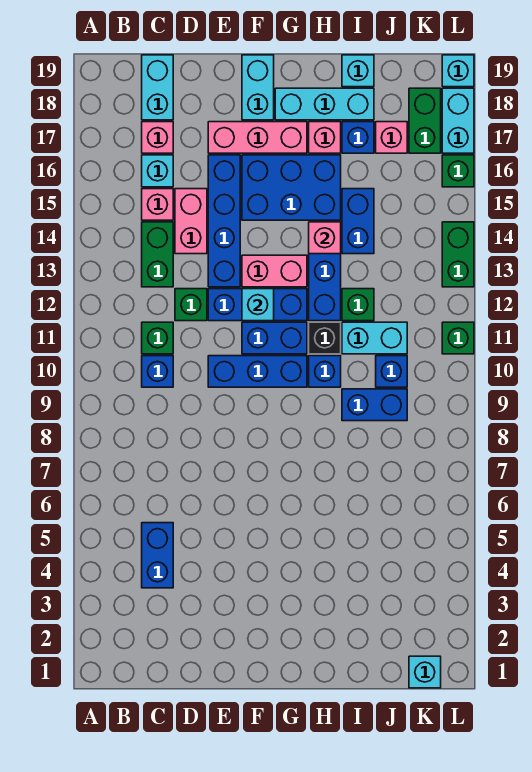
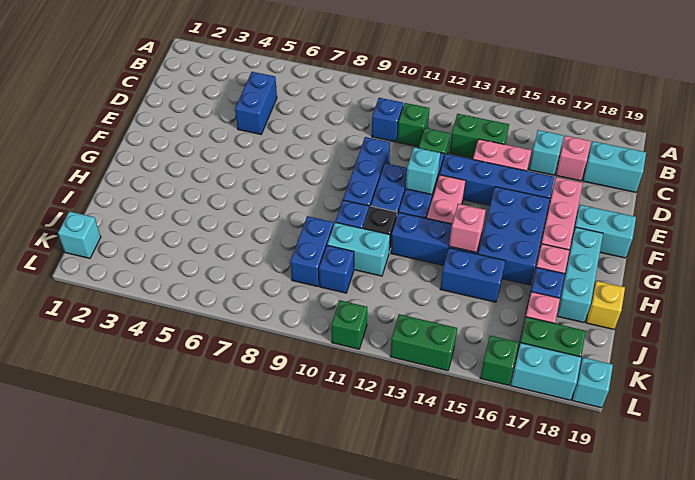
blue 1x2 brick [142,523,173,588] -> blue 1x2 brick turned to [235,72,277,134]
pink 1x1 brick [142,189,173,220] -> none
cyan 1x2 brick [342,322,407,354] -> cyan 1x2 brick turned to [327,222,390,276]
green 1x1 brick [342,289,374,321] -> none
cyan 1x1 brick [342,55,374,87] -> yellow 1x1 brick [586,281,625,329]

